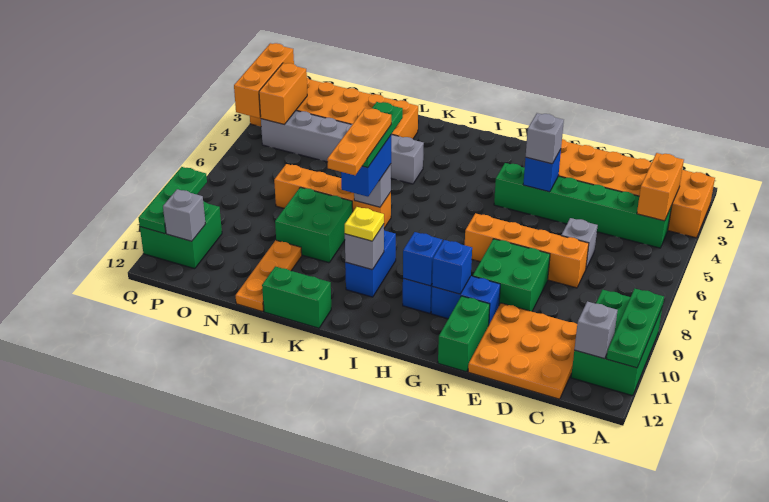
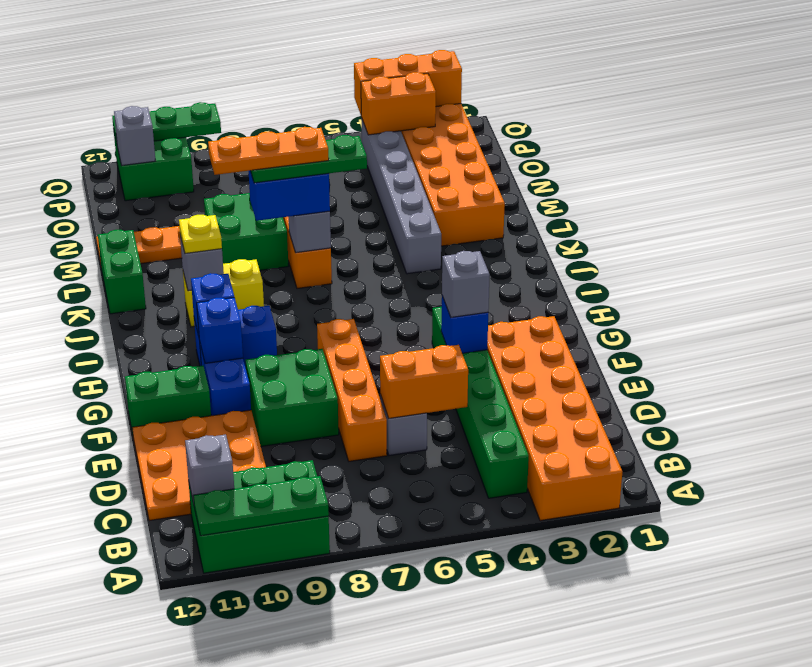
orange 1x2 brick [637,153,684,221] -> orange 1x2 brick moved to [380,345,468,418]
blue 1x2 brick [345,231,396,297] -> yellow 1x2 brick [183,259,264,327]

